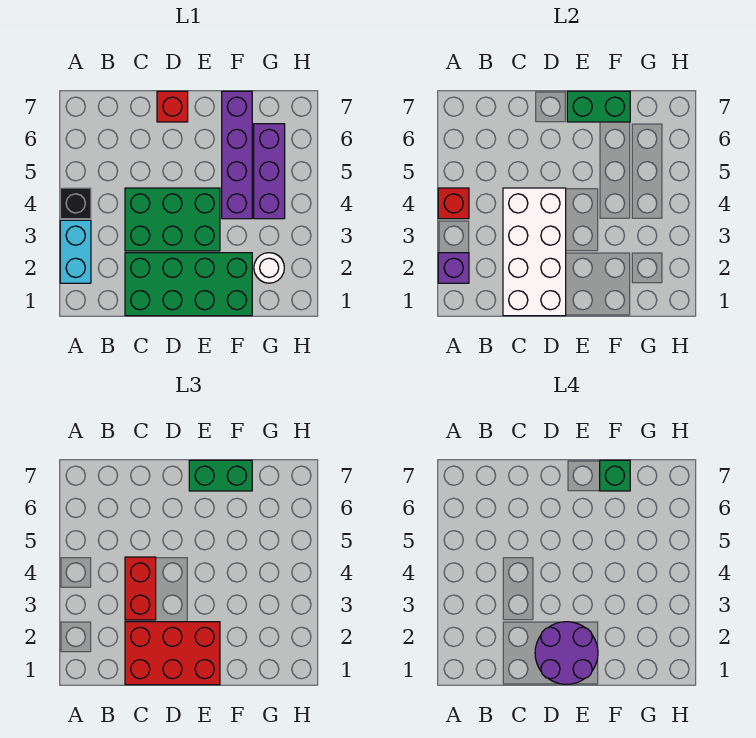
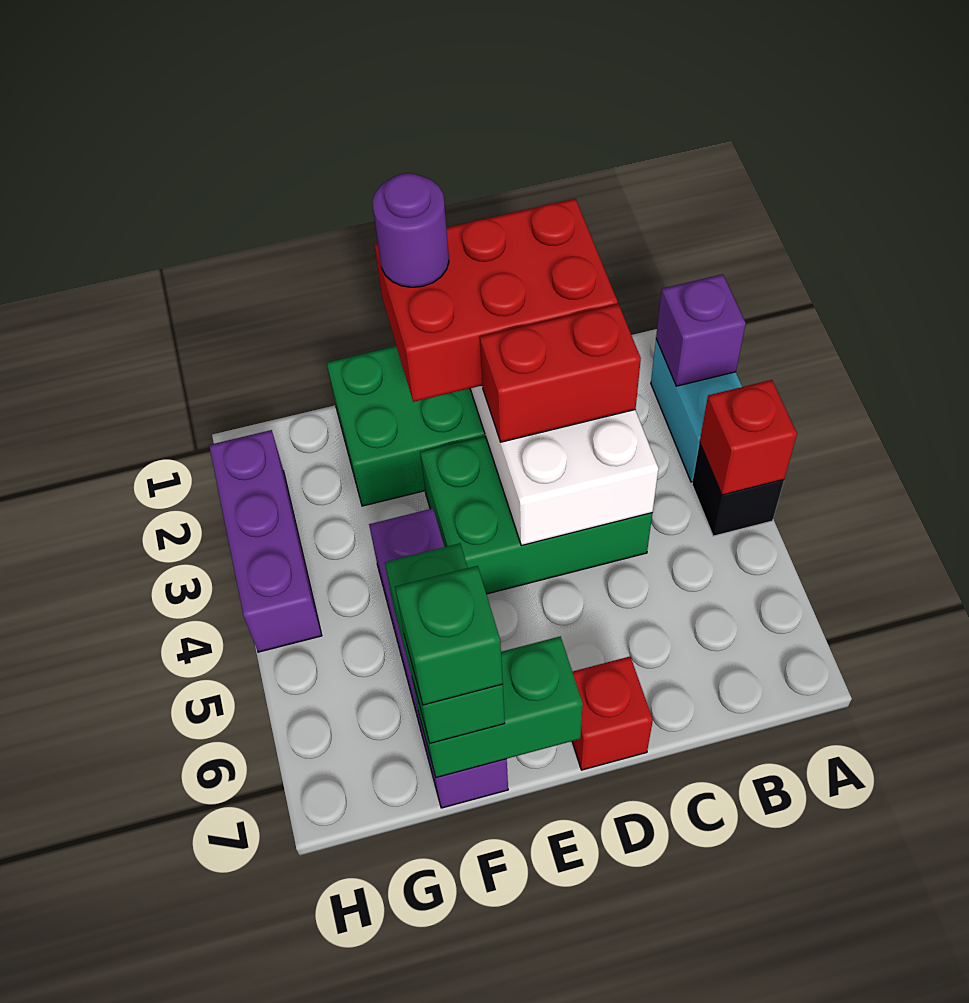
red 1x2 brick [125,557,156,620] -> red 1x2 brick turned to [480,304,641,442]
purple 2x2 round brick [535,622,598,684] -> purple 1x1 round brick [372,173,449,287]
green 1x2 brick [189,460,252,491] -> green 1x2 brick turned to [385,543,505,744]
white 1x1 round brick [254,253,284,283] -> none
purple 1x3 brick [254,124,285,219] -> purple 1x3 brick moved to [209,430,322,652]

